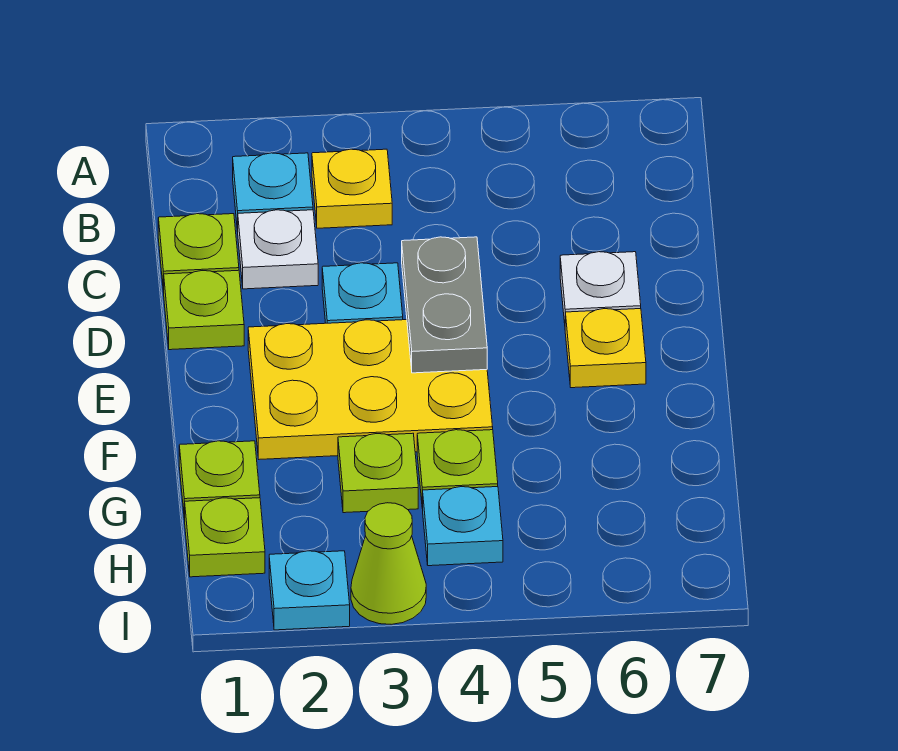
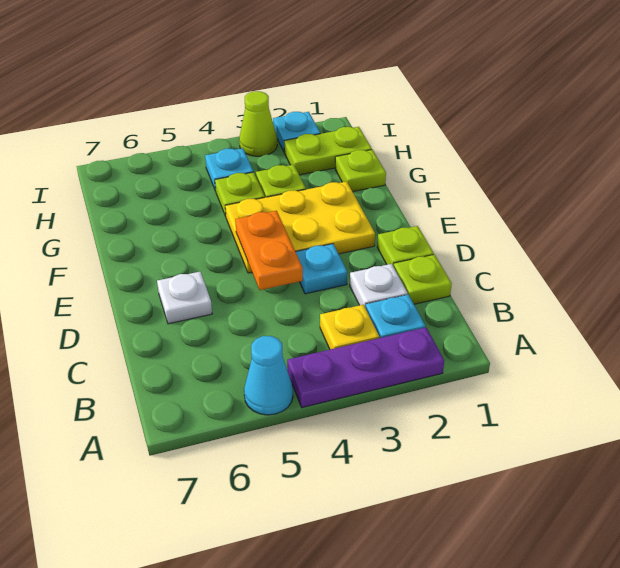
none -> purple 1x3 plate [287,327,444,408]
none -> cyan 1x1 cone [244,336,293,415]
grey 1x2 plate [402,237,487,373] -> orange 1x2 plate [235,211,303,290]
yellow 1x1 plate [565,309,646,388] -> none
lime 1x1 plate [185,498,265,577] -> lime 1x2 plate [284,127,372,175]

